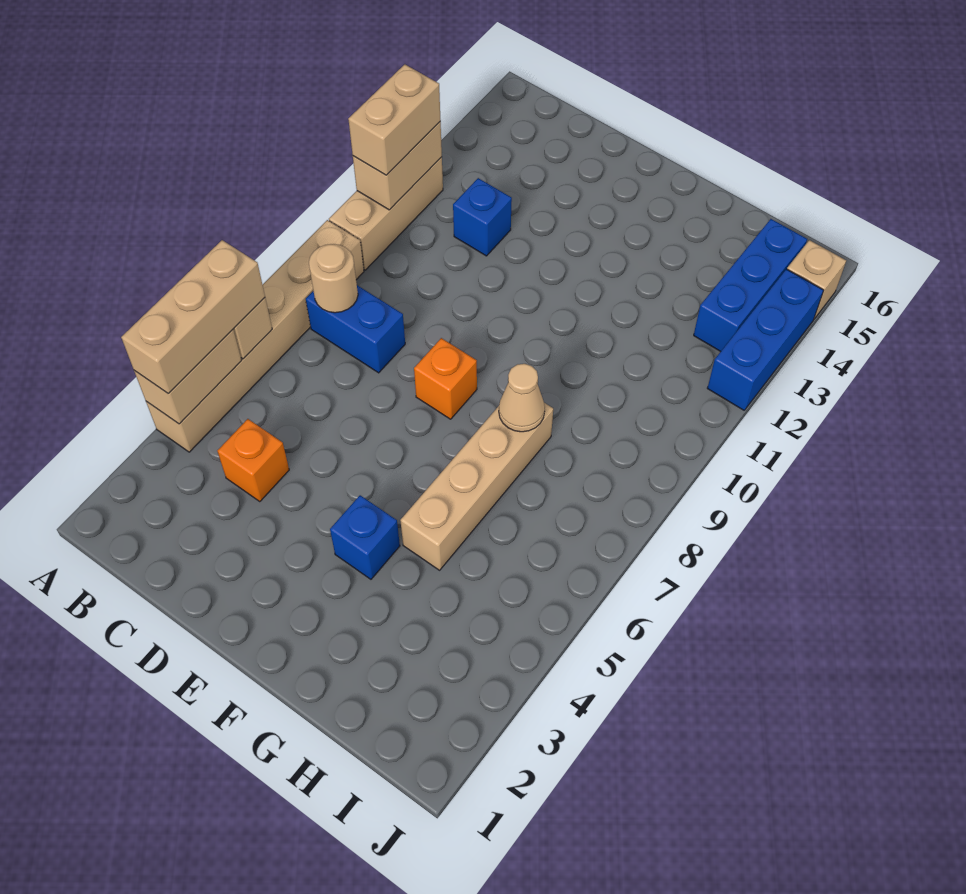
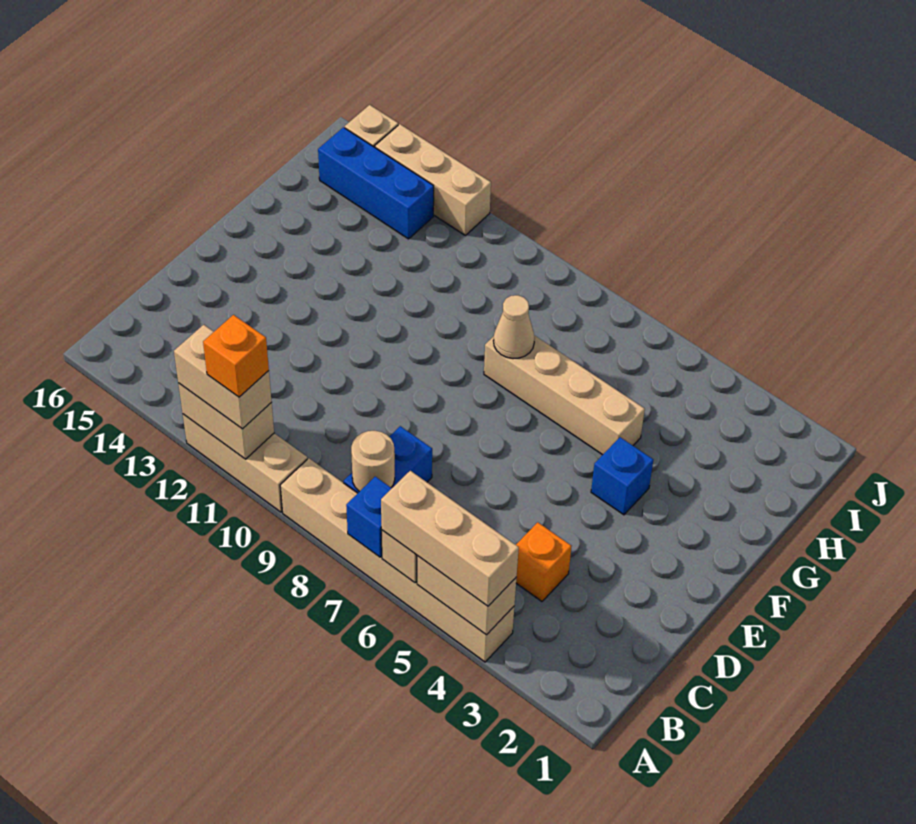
blue 1x1 brick [453,178,512,256] -> blue 1x1 brick moved to [346,477,392,557]
orange 1x1 brick [414,338,477,419] -> orange 1x1 brick moved to [203,315,269,397]
blue 1x3 brick [707,269,823,410] -> tan 1x3 brick [375,124,491,235]

